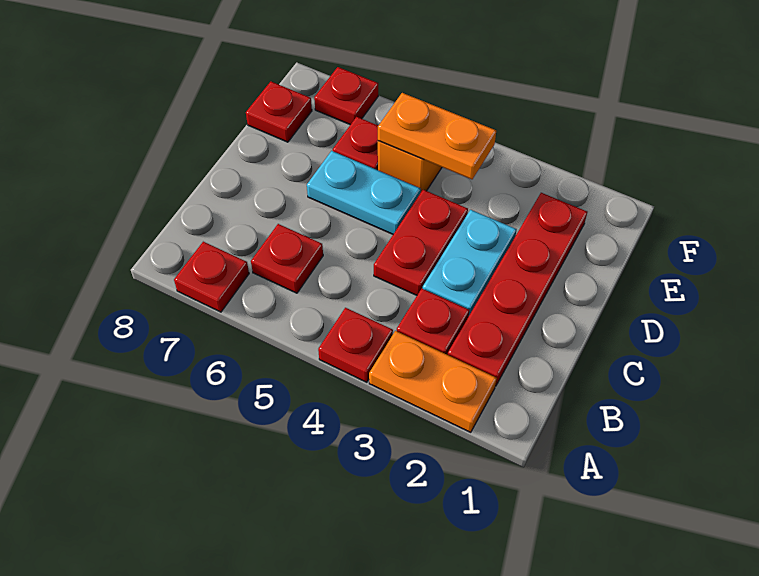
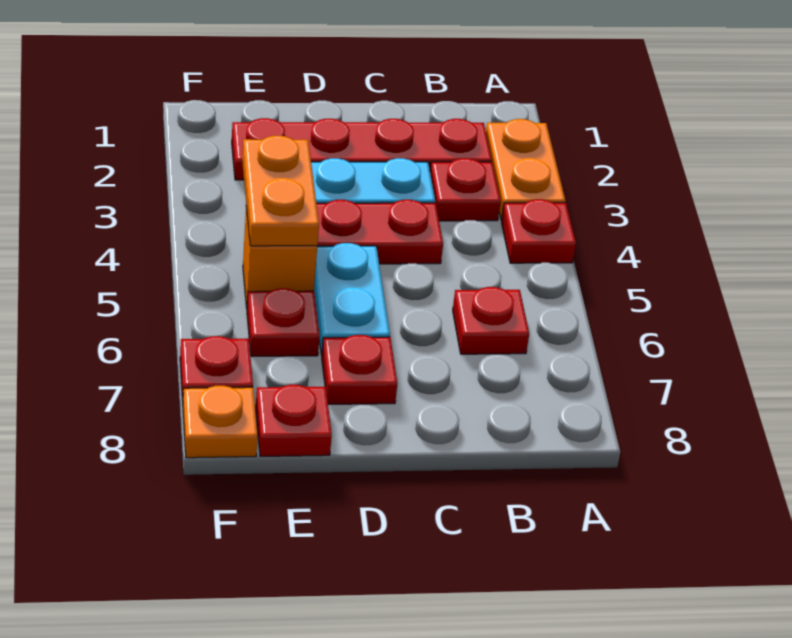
red 1x1 plate [174,242,249,312] -> red 1x1 plate moved to [322,335,397,404]
none -> orange 1x1 plate [183,386,258,458]

